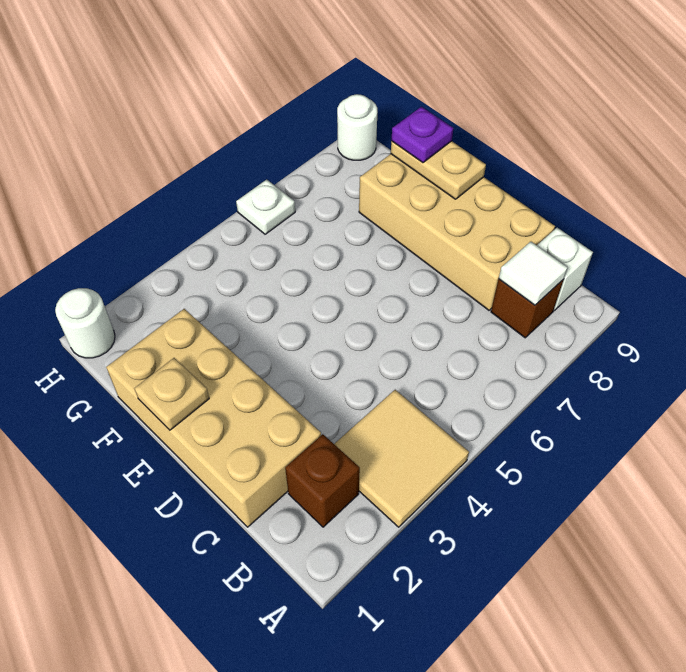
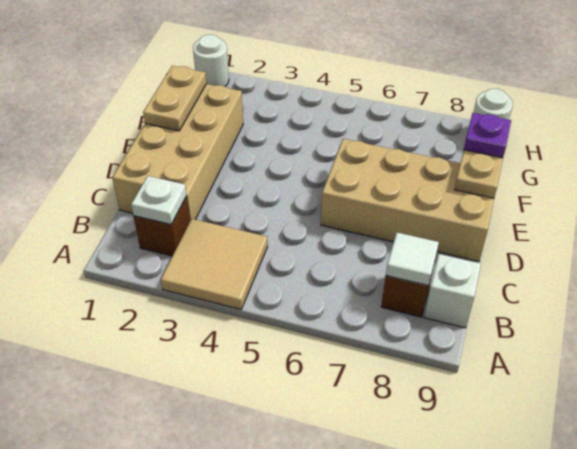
tan 2x4 brick [359,154,555,310] -> tan 2x4 brick turned to [321,139,494,261]
tan 1x1 plate [134,358,209,430] -> tan 1x2 plate [143,66,206,131]
white 1x1 plate [236,180,295,234] -> white 1x1 plate moved to [131,176,187,224]

